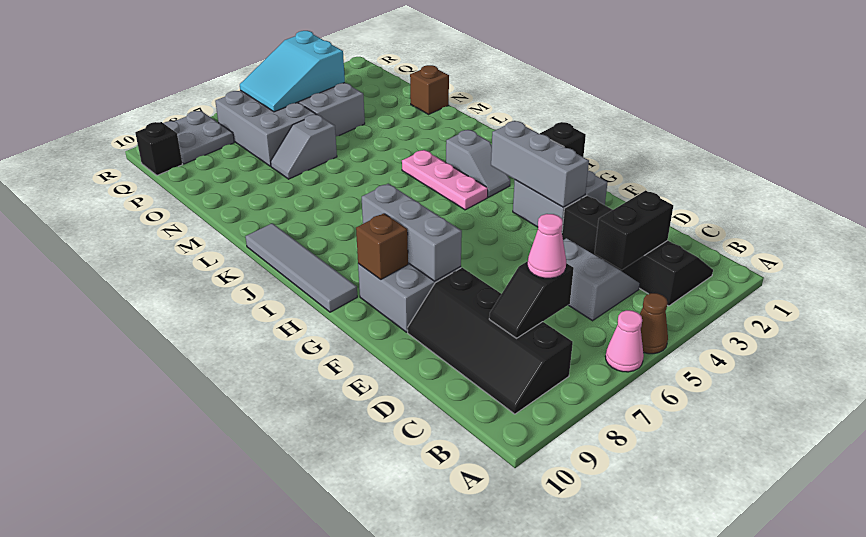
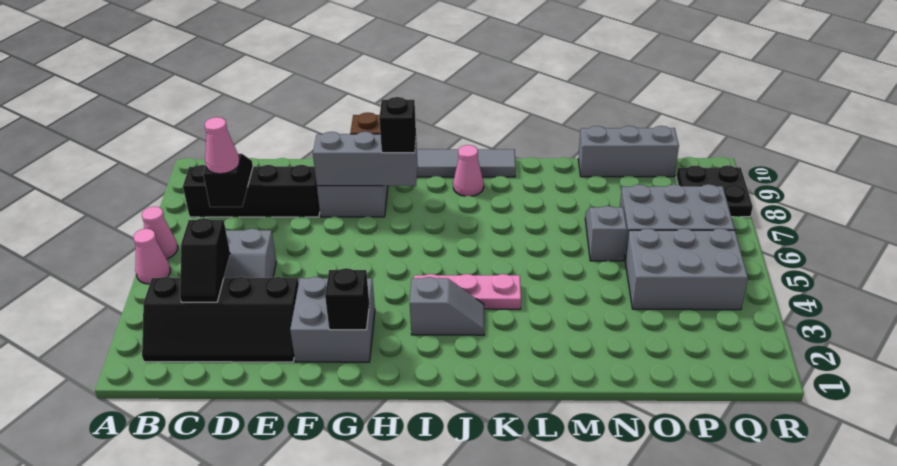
brown 1x1 cone [640,293,668,354] -> pink 1x1 cone [134,229,170,284]
black 1x2 brick [595,190,673,270] -> black 1x2 slope [180,218,230,302]
grey 1x3 brick [491,121,589,207] -> grey 1x3 brick moved to [578,126,679,177]
grey 1x2 slope [446,130,510,197] -> grey 1x2 slope turned to [410,277,484,335]
none -> pink 1x1 cone [453,145,484,196]
brown 1x1 brick [410,65,449,114] -> none
cyan 2x3 slope [240,31,345,112] -> none
grey 2x2 plate [164,111,234,164] -> black 2x2 plate [676,165,753,217]
black 1x1 brick [135,122,182,175] -> black 1x1 brick moved to [379,97,416,153]

